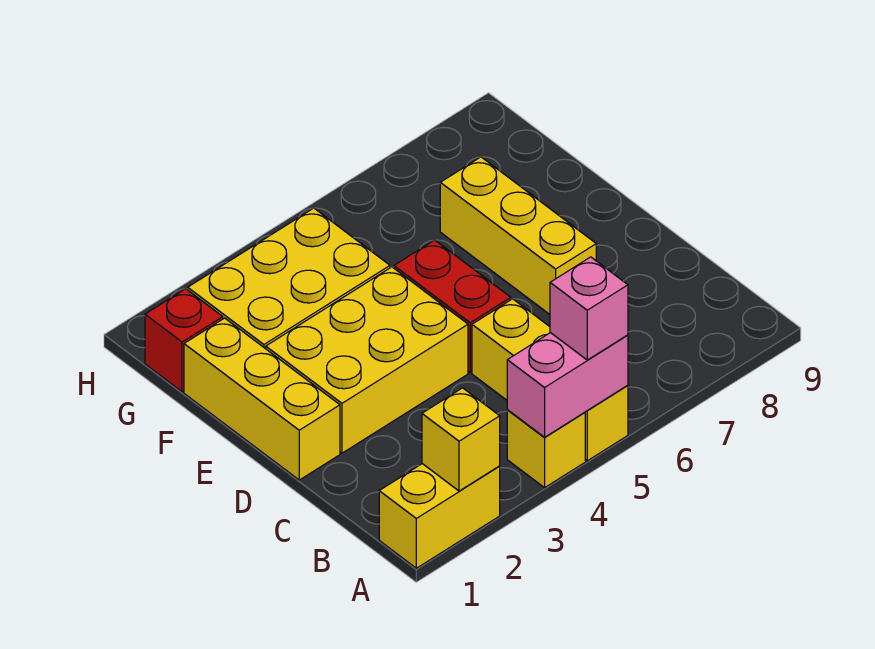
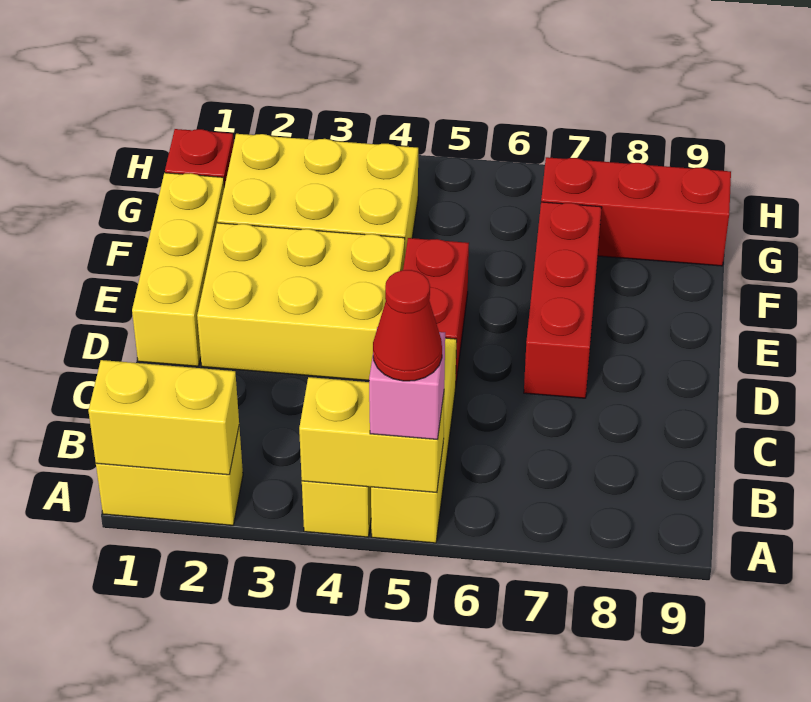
yellow 1x1 brick [422,388,500,491] -> yellow 1x2 brick [89,360,239,475]
pink 1x2 brick [507,333,628,437] -> yellow 1x2 brick [299,377,444,492]
none -> red 1x1 cone [373,270,442,381]
yellow 1x3 brick [440,157,596,314] -> red 1x3 brick [524,202,602,398]
none -> red 1x3 brick [541,157,731,266]

